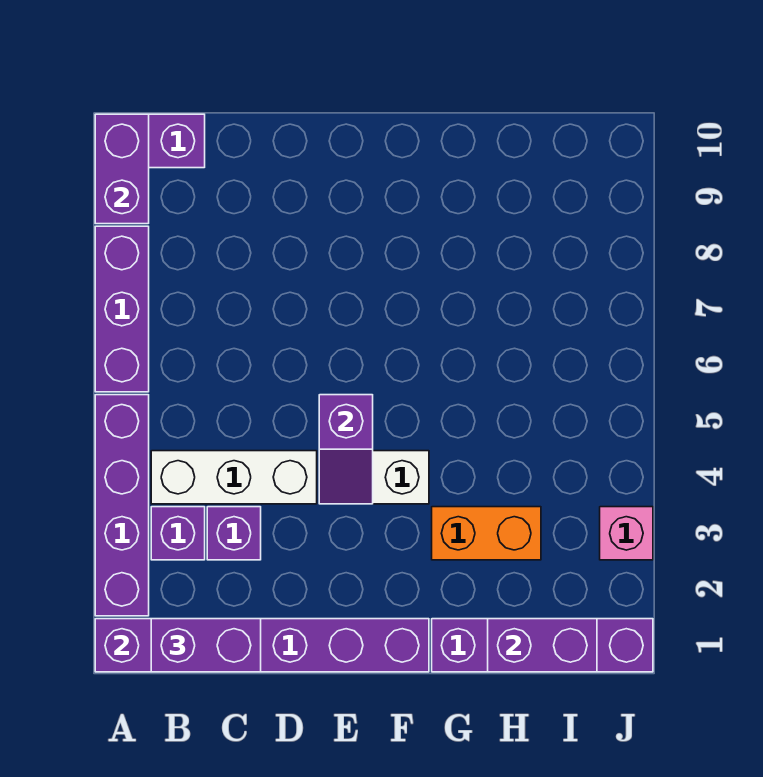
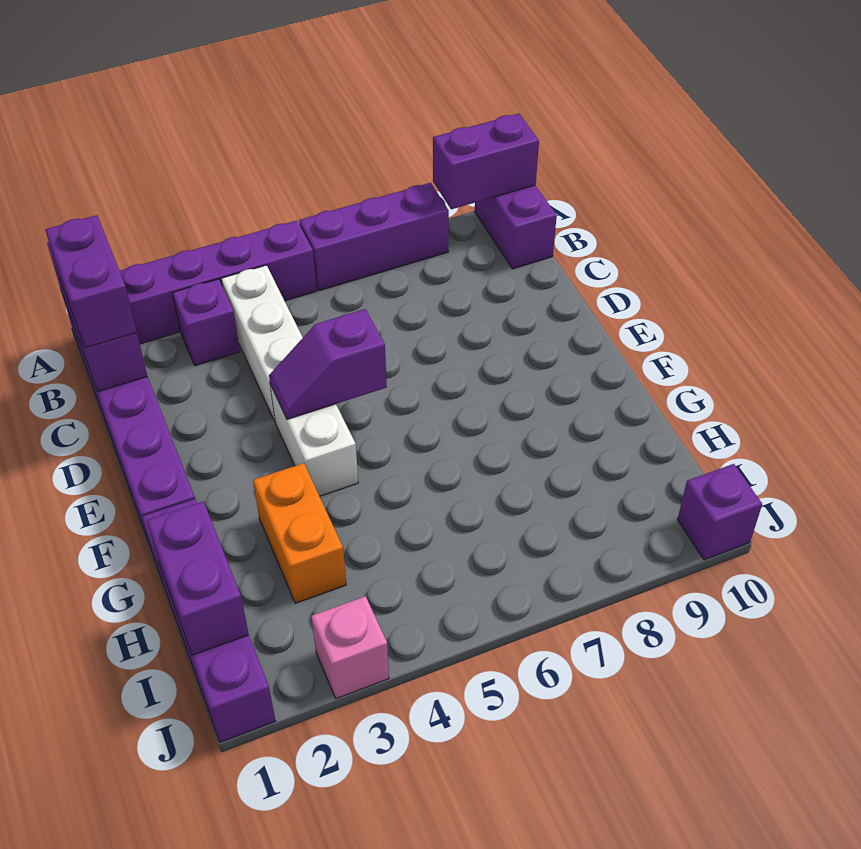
purple 1x1 brick [207,507,261,560] -> purple 1x1 brick moved to [678,464,762,560]

